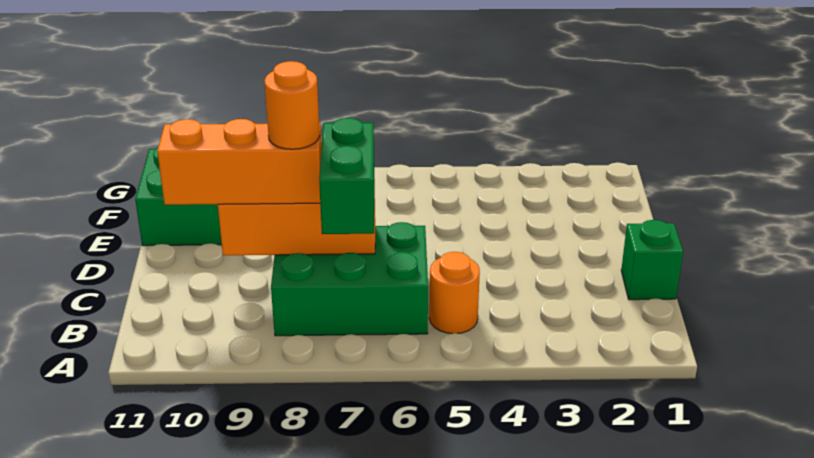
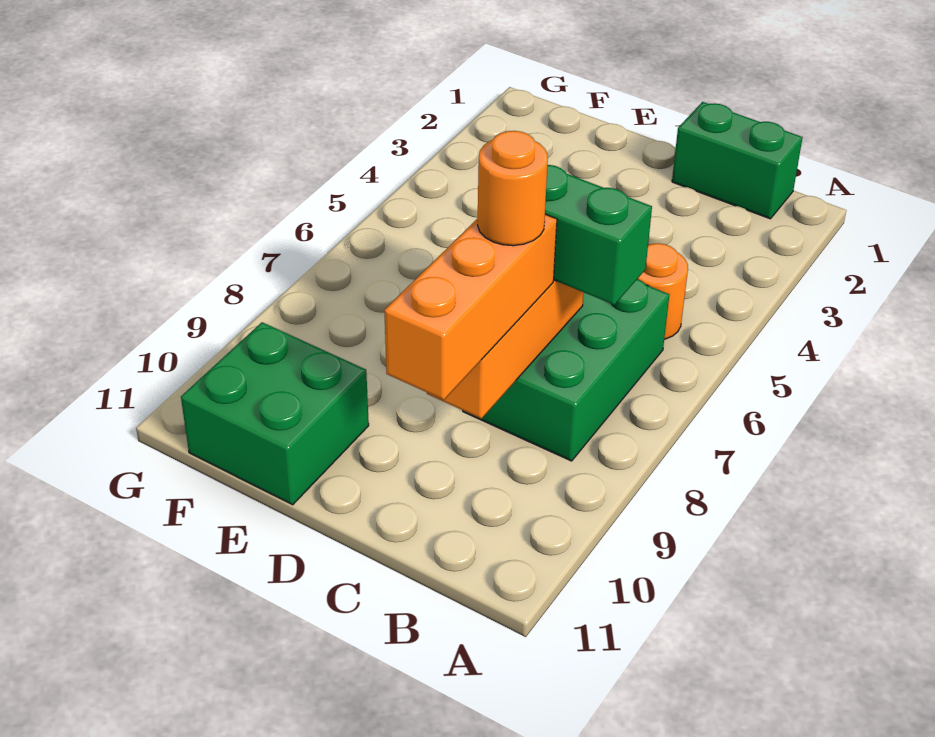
green 1x1 brick [621,220,683,300] -> green 1x2 brick [672,102,803,219]

